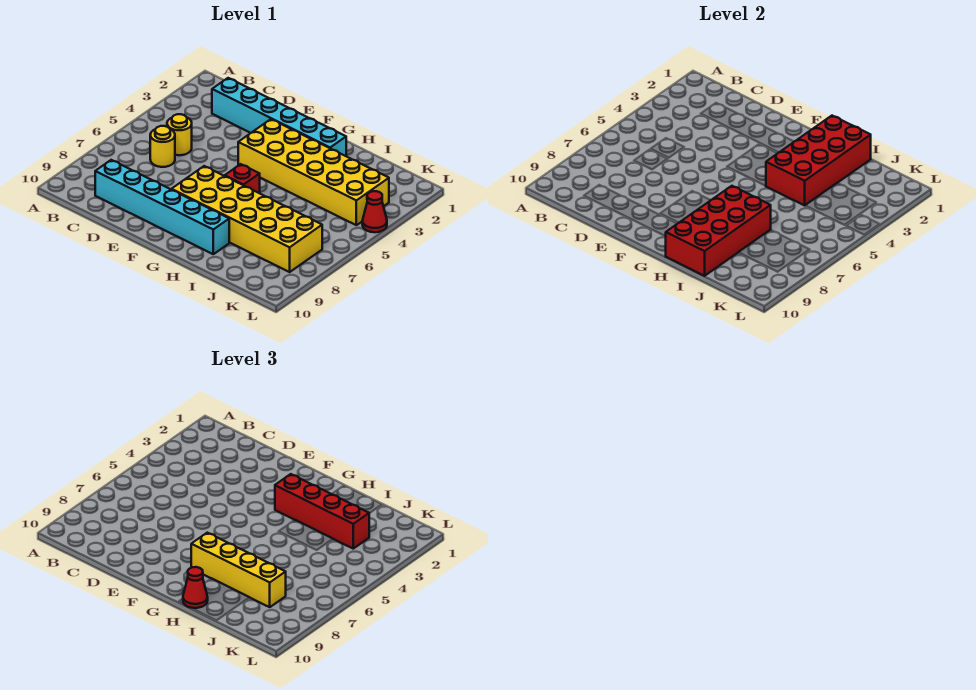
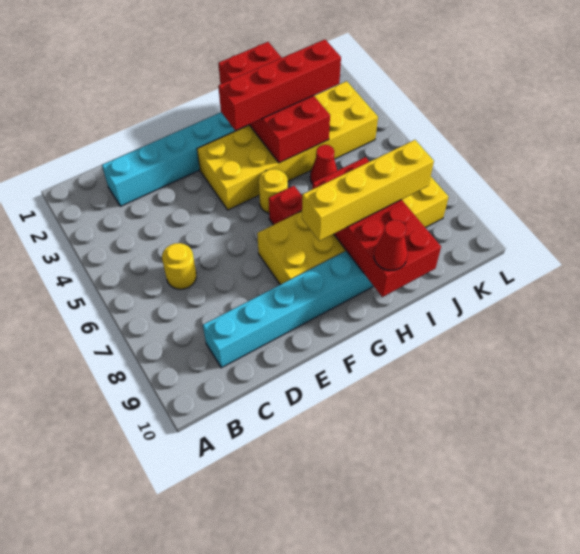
yellow 1x1 round brick [167,114,192,155] -> yellow 1x1 round brick moved to [259,169,288,213]
red 1x1 cone [362,191,387,232] -> red 1x1 cone moved to [310,145,337,184]

